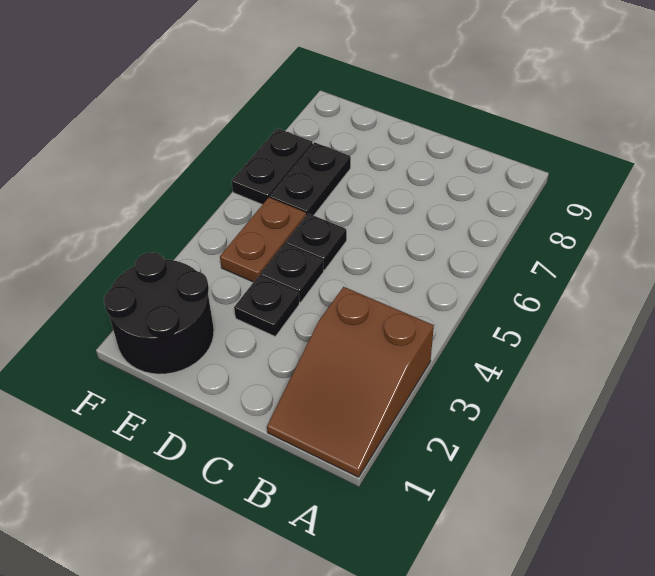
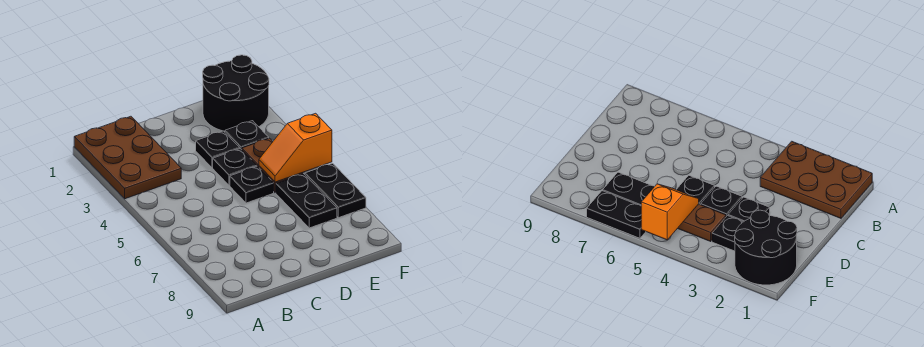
brown 2x3 slope [267,287,434,477] -> brown 2x3 plate [74,116,181,199]
none -> black 1x1 plate [225,121,269,150]
none -> orange 1x2 slope [259,113,332,182]

